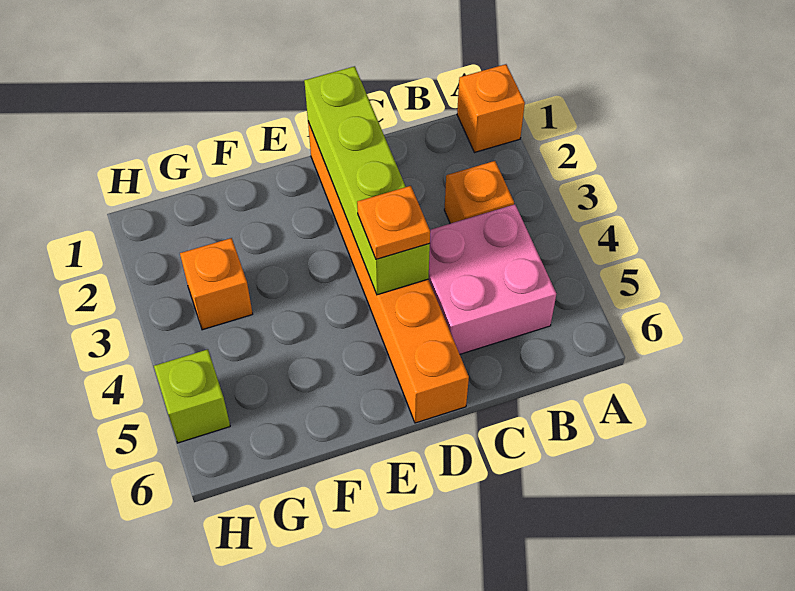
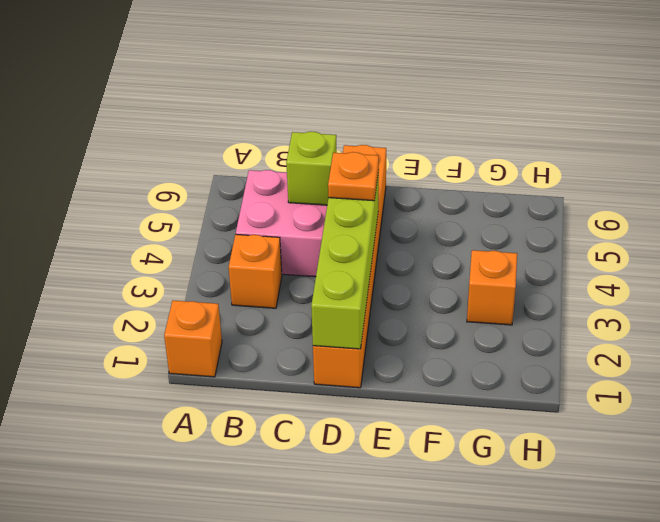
lime 1x1 brick [154,349,230,443] -> lime 1x1 brick moved to [286,132,337,205]

